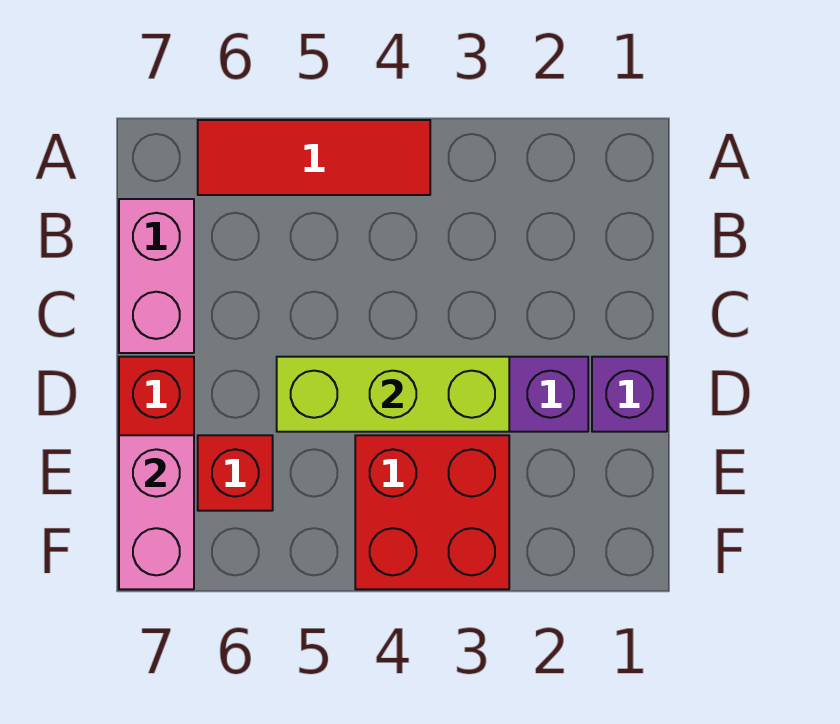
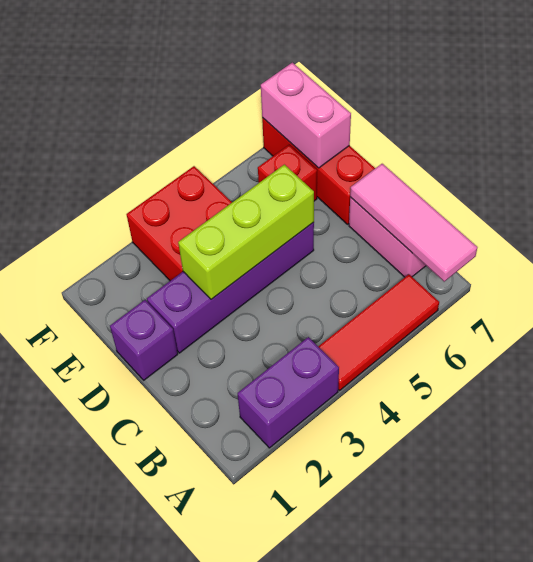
none -> purple 1x2 brick [238,337,339,448]
none -> pink 1x3 tile [350,164,478,282]

